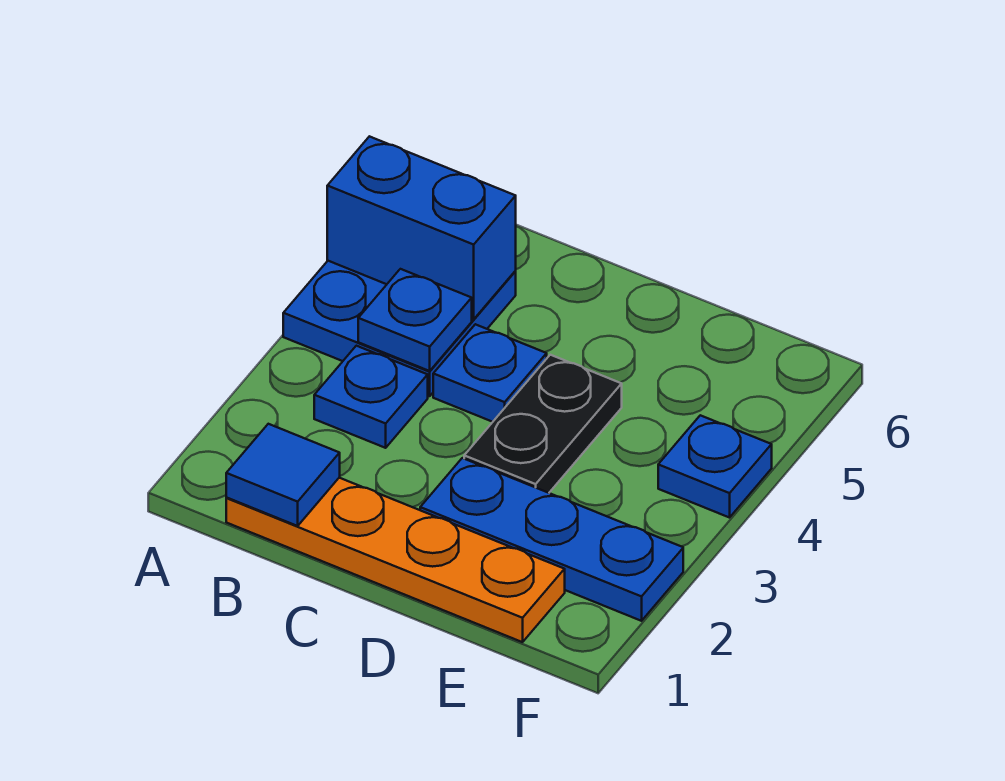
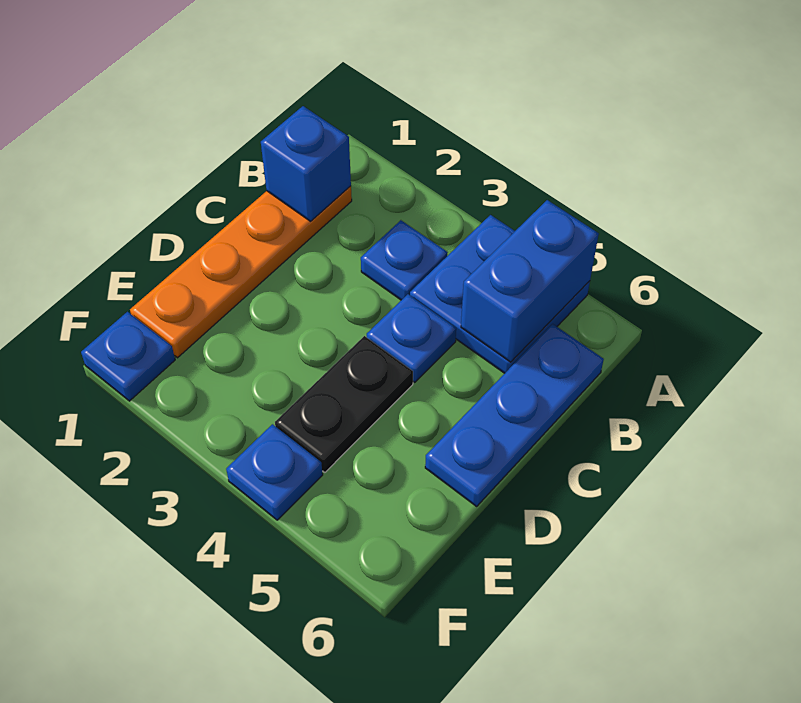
blue 1x1 tile [226,424,340,526] -> blue 1x1 brick [261,106,351,221]
blue 1x1 plate [358,269,472,371] -> blue 1x1 plate moved to [81,312,175,401]
blue 1x3 plate [420,458,683,621] -> blue 1x3 plate moved to [425,324,604,506]
black 1x2 plate [464,355,622,493] -> black 1x2 plate turned to [275,336,413,472]

